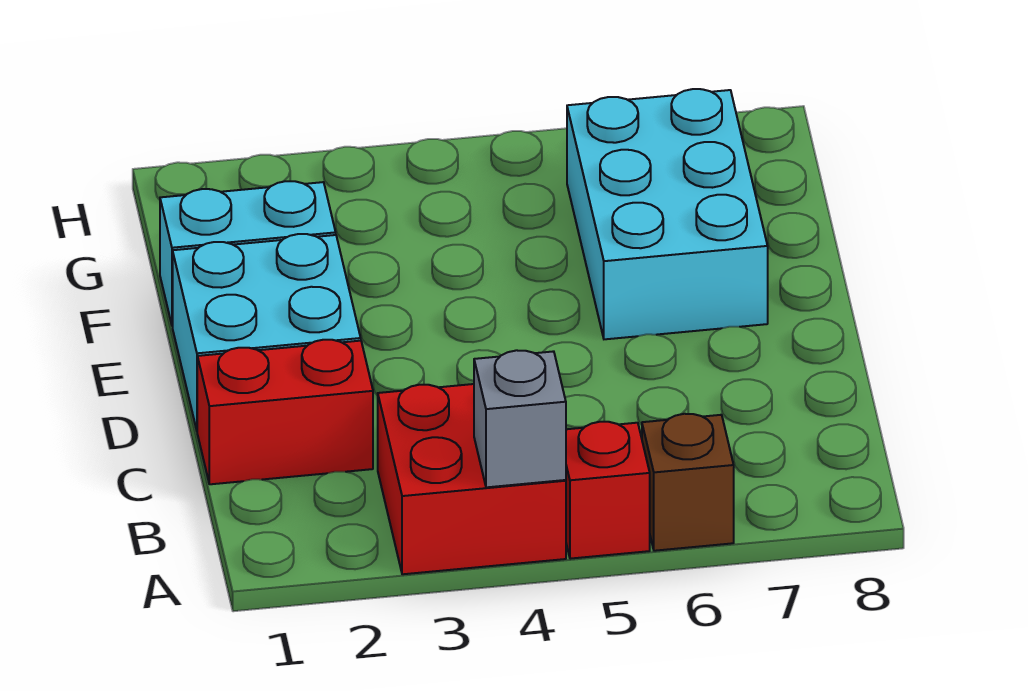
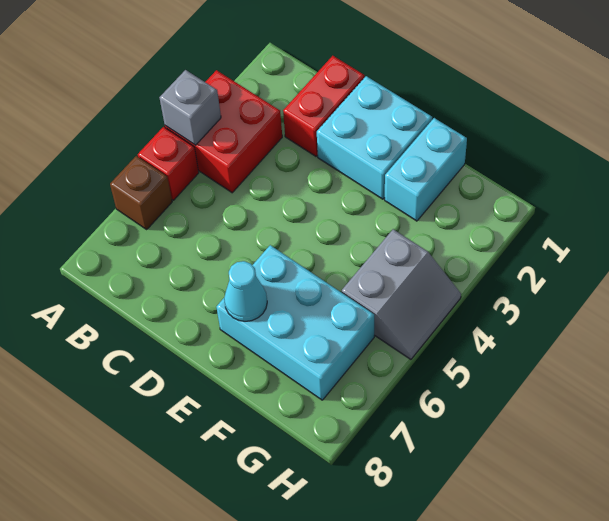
none -> cyan 1x1 cone [224,261,267,321]
none -> grey 2x2 slope [342,229,461,359]

